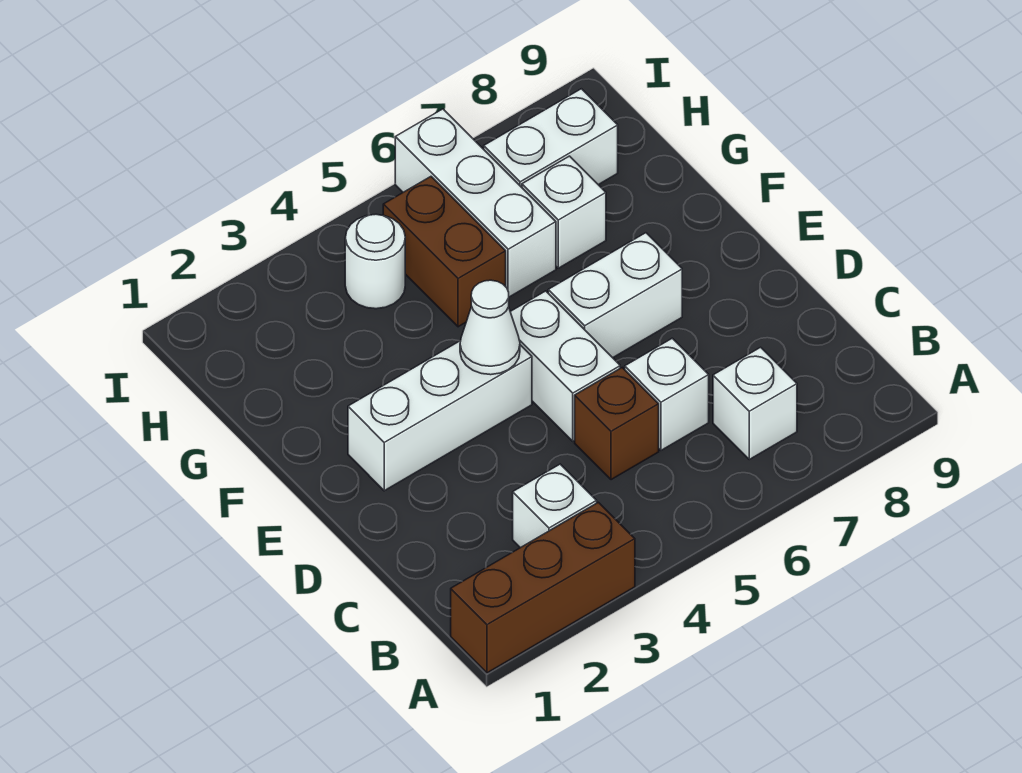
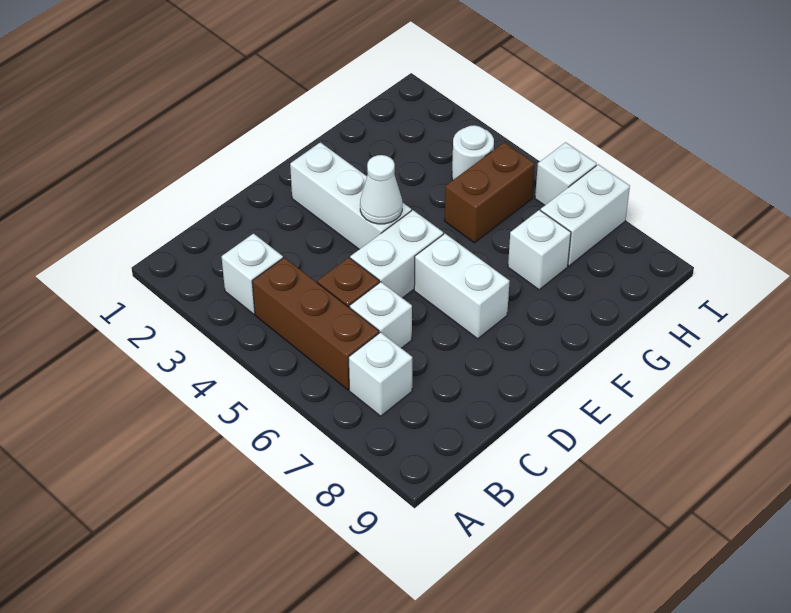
brown 1x3 brick [451,502,635,673] -> brown 1x3 brick moved to [252,257,379,390]
white 1x3 brick [395,109,556,297] -> white 1x1 brick [535,142,597,205]
white 1x2 brick [484,89,618,187] -> white 1x2 brick turned to [541,164,630,266]

